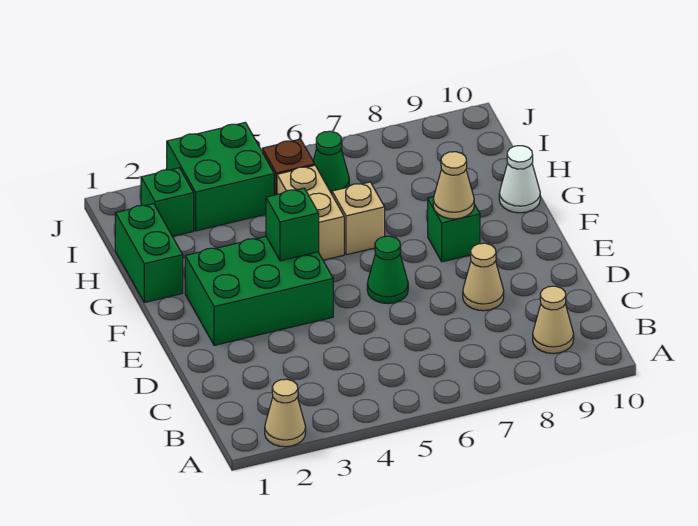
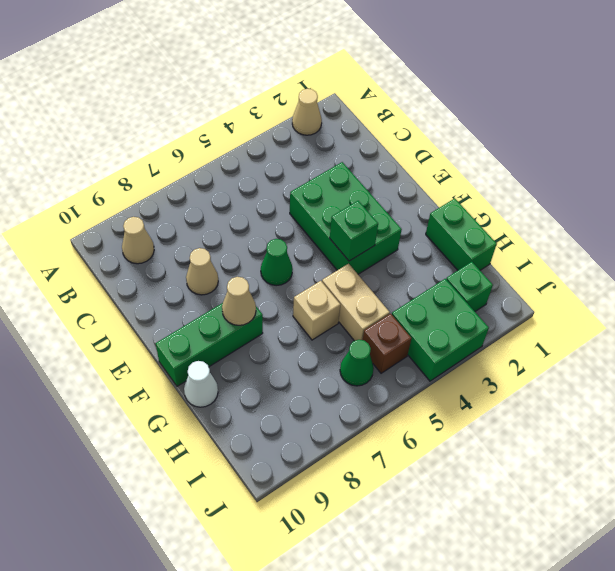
green 2x3 brick [185,237,333,345] -> green 2x3 brick turned to [290,162,402,274]
green 1x1 brick [428,197,480,262] -> green 1x3 brick [156,303,263,386]

